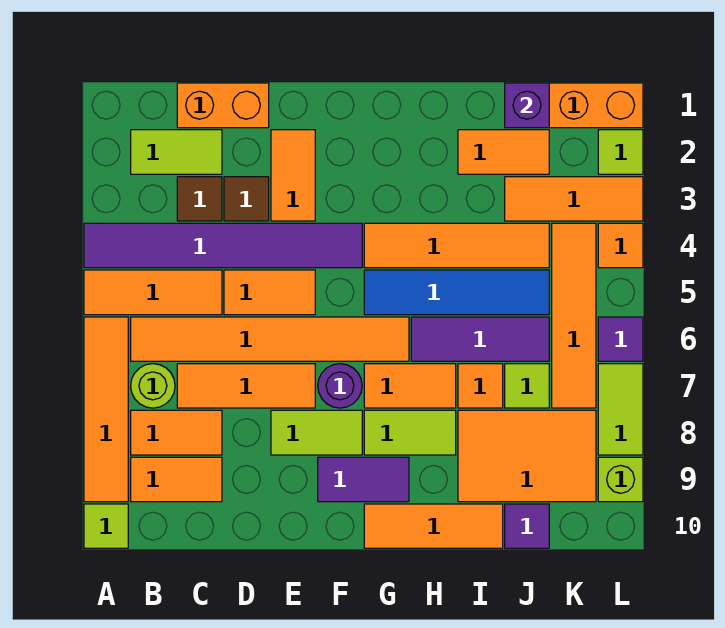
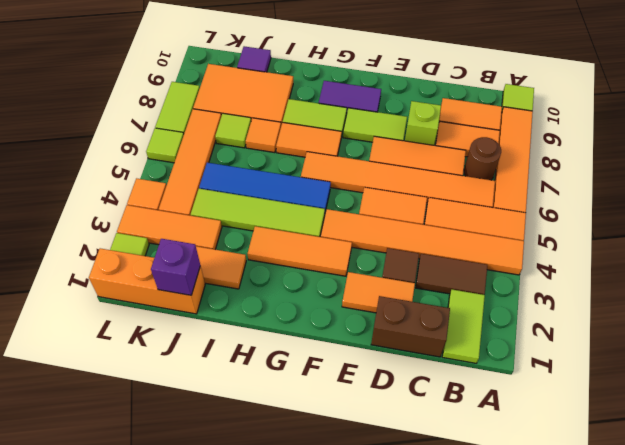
purple 1x6 tile [84,223,362,268] -> orange 1x6 tile [321,209,524,275]
lime 1x2 tile [131,130,222,174] -> lime 1x2 tile turned to [442,290,485,363]
lime 1x1 round brick [131,364,175,408] -> brown 1x1 round brick [464,137,501,180]
orange 1x2 brick [177,83,269,128] -> brown 1x2 brick [371,296,450,357]
brown 1x1 tile [177,177,222,221] -> brown 1x2 tile [416,254,487,295]
orange 1x2 tile [271,130,315,221] -> orange 1x2 tile turned to [342,272,415,313]
purple 1x1 round brick [318,364,362,408] -> none
orange 1x4 tile [364,223,549,268] -> lime 1x4 tile [191,189,325,237]
orange 1x3 tile [364,504,503,548] -> orange 1x3 tile moved to [248,226,352,276]
purple 1x3 tile [411,317,549,361] -> none
purple 1x1 tile [598,317,643,361] -> lime 1x1 tile [146,128,184,163]
lime 1x1 brick [598,457,643,502] -> lime 1x1 brick moved to [405,101,441,145]

